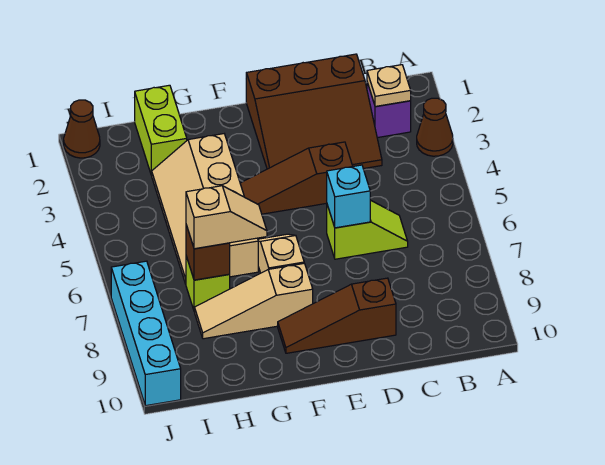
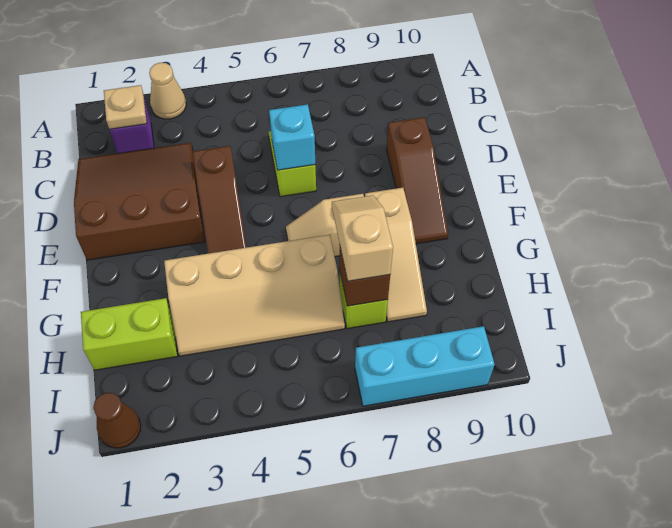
brown 1x1 cone [417,98,453,156] -> tan 1x1 cone [149,63,186,119]
brown 3x3 slope [246,54,382,169] -> brown 3x3 slope turned to [74,143,205,260]
cyan 1x4 brick [111,261,181,406] -> cyan 1x3 brick [355,326,495,406]

